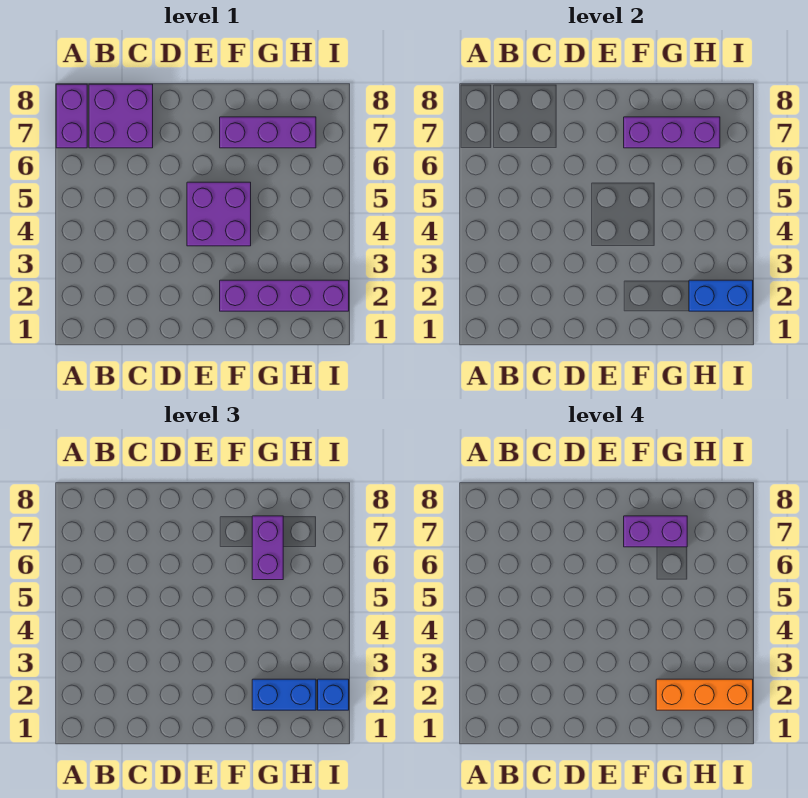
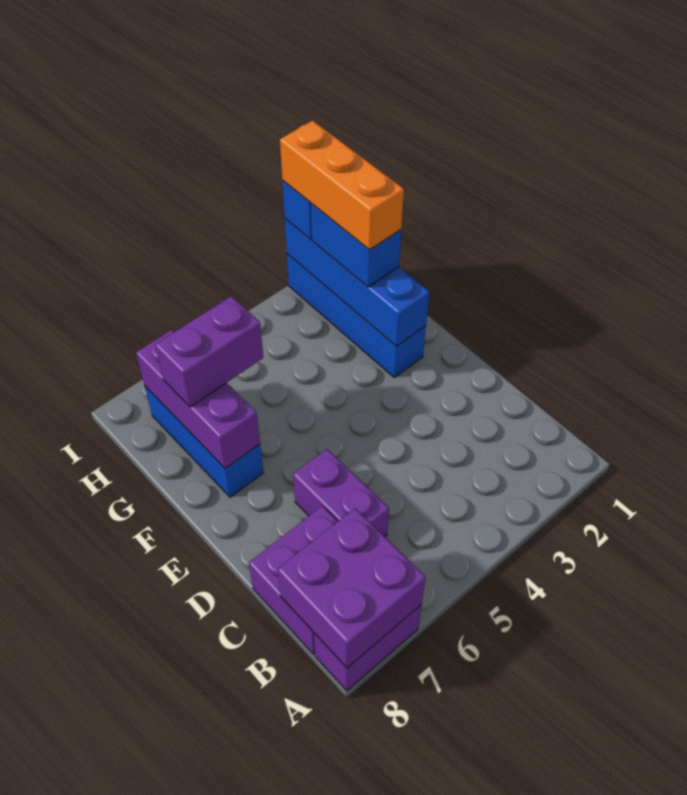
purple 2x2 brick [187,182,251,246] -> purple 2x2 brick moved to [278,508,426,668]
purple 1x4 brick [220,280,349,311] -> blue 1x4 brick [287,254,426,377]
purple 1x3 brick [220,117,316,148] -> blue 1x3 brick [145,386,263,497]
purple 1x2 brick [624,516,687,547] -> purple 1x2 brick moved to [293,449,389,537]
blue 1x2 brick [689,280,753,311] -> blue 1x4 brick [285,219,429,346]

